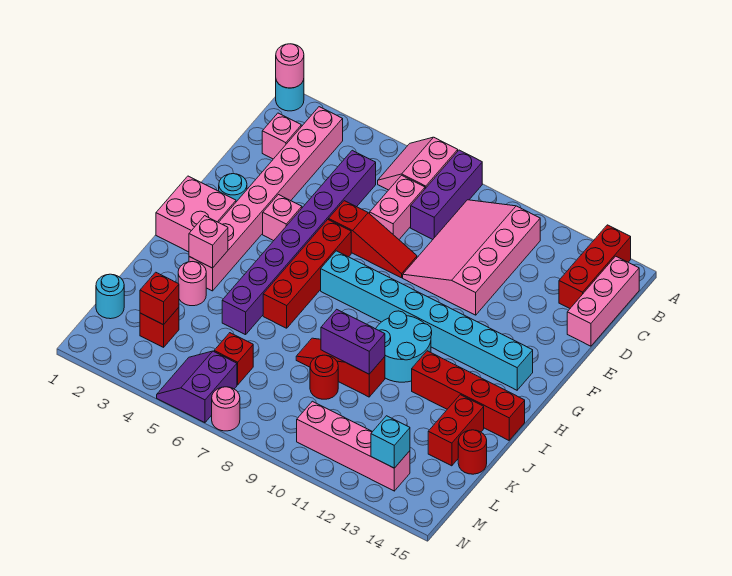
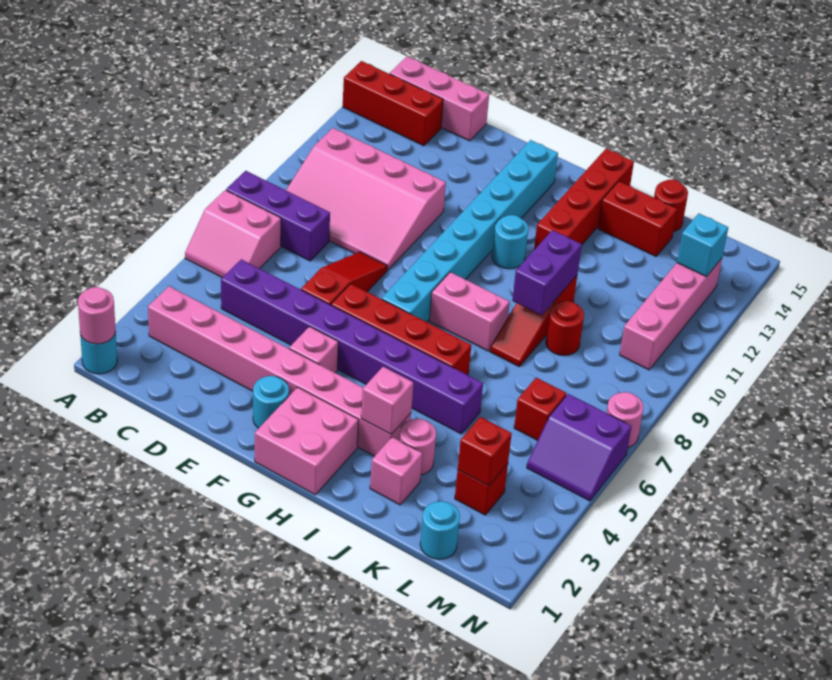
pink 1x1 brick [262,113,301,159] -> pink 1x1 brick moved to [370,437,422,505]
pink 1x2 brick [370,175,425,239] -> pink 1x2 brick moved to [429,272,510,351]
cyan 2x2 round brick [376,311,432,382] -> cyan 1x1 round brick [492,215,528,269]

